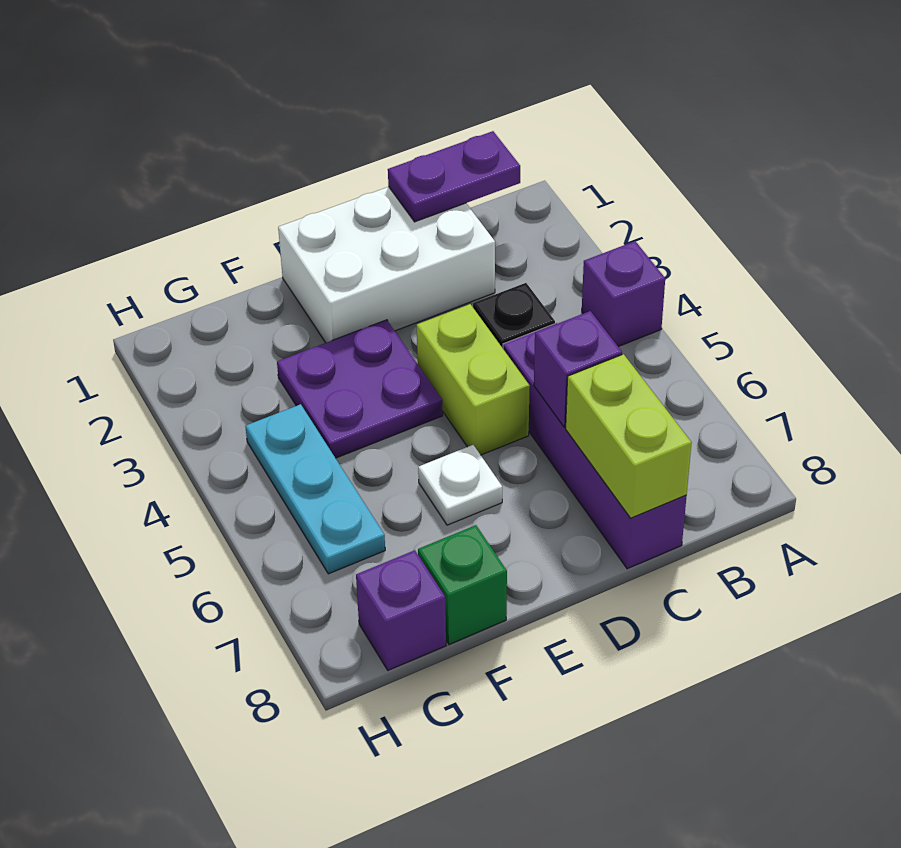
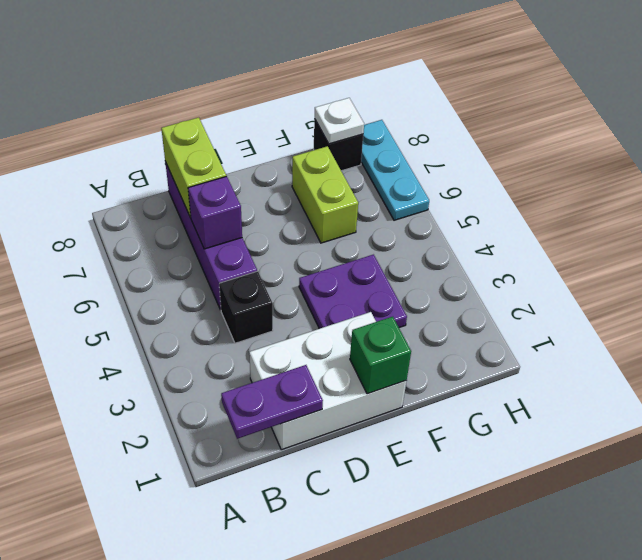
purple 1x1 brick [582,241,665,347] -> none
lime 1x2 brick [417,304,530,455] -> lime 1x2 brick moved to [292,146,358,243]
white 1x1 plate [418,445,502,525] -> white 1x1 plate moved to [315,98,364,144]
green 1x1 brick [418,525,507,644] -> green 1x1 brick moved to [350,317,411,394]
cyan 1x3 plate [245,404,385,574] -> cyan 1x3 plate moved to [361,120,429,220]
purple 1x1 brick [356,550,446,670] -> black 1x1 brick [314,119,363,171]

